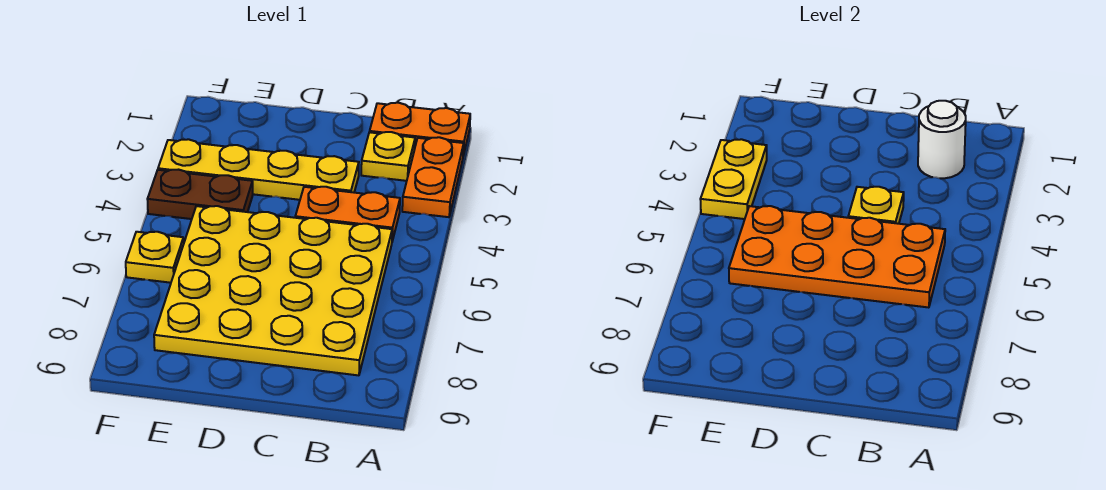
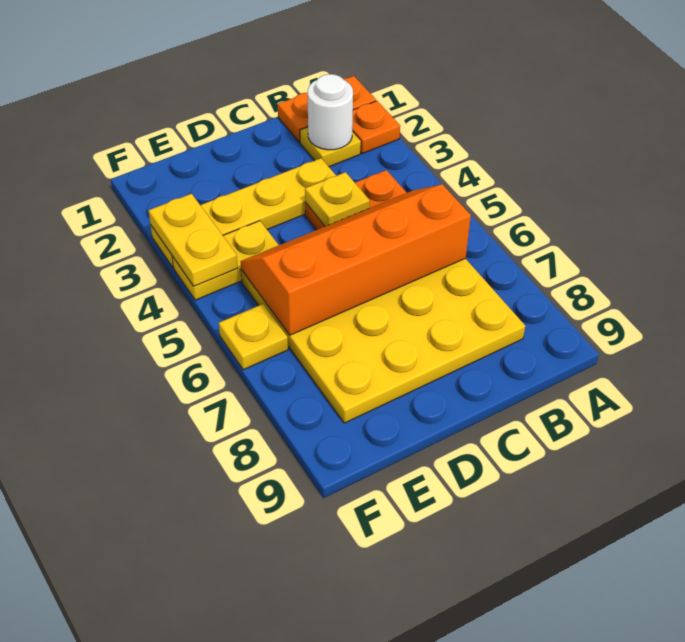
orange 1x2 plate [402,137,464,217] -> orange 1x1 plate [352,101,400,153]
orange 2x4 plate [729,206,945,308] -> orange 2x4 slope [241,184,471,335]
brown 1x2 plate [147,170,253,219] -> yellow 1x2 plate [172,221,279,300]

